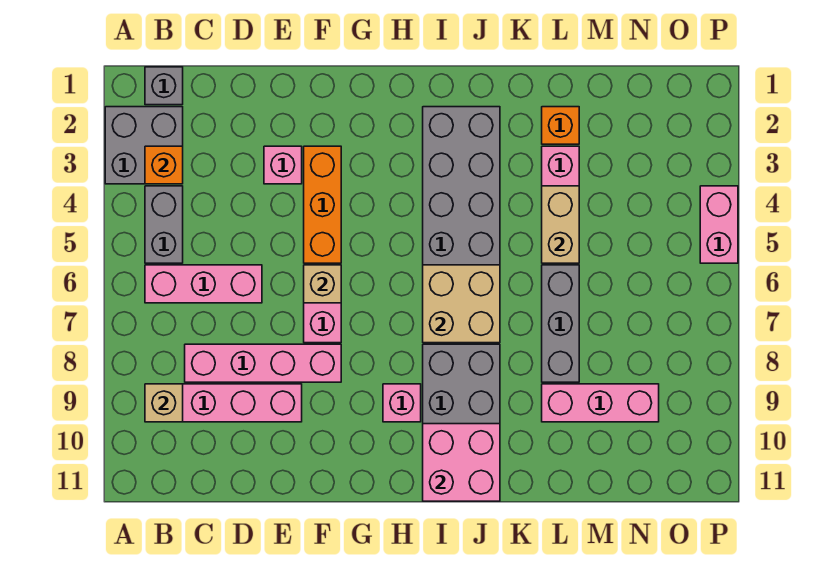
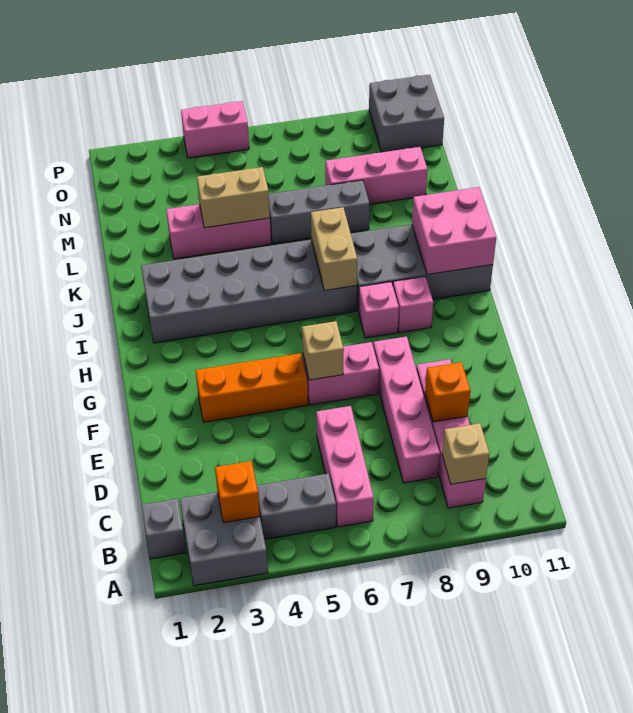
pink 1x1 brick [264,146,302,184] -> pink 1x1 brick moved to [358,282,399,338]
tan 2x2 brick [423,265,500,343] -> tan 1x2 brick [311,207,357,291]
orange 1x1 brick [542,107,579,144] -> orange 1x1 brick moved to [425,362,470,422]
pink 1x3 brick [542,384,659,422] -> pink 1x3 brick turned to [325,147,428,204]
none -> grey 2x2 brick [369,75,444,152]

